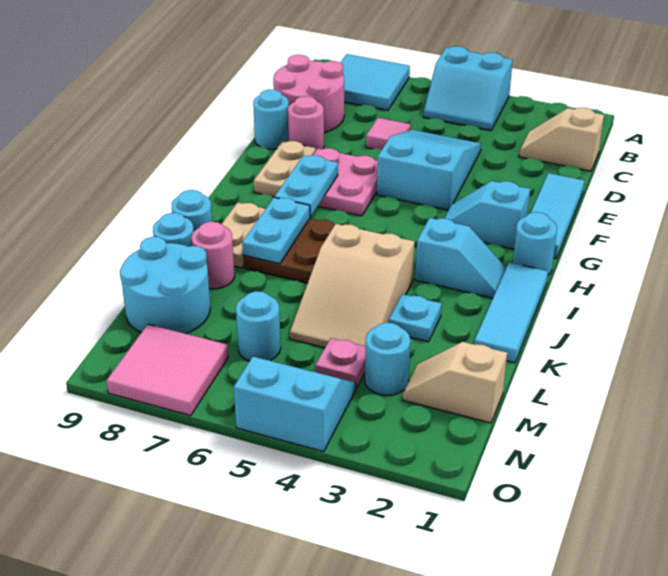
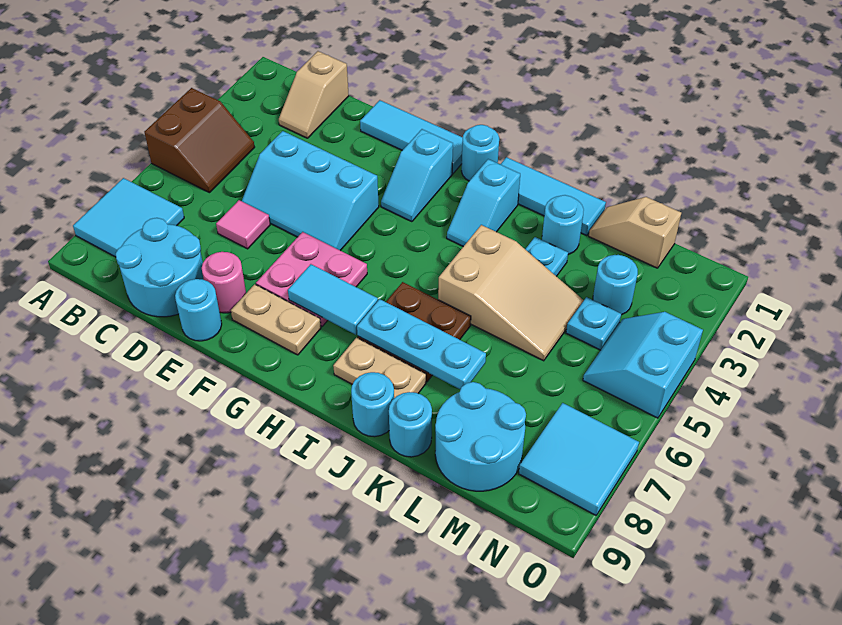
cyan 2x2 slope [424,46,513,131] -> brown 2x2 slope [144,88,255,193]
pink 2x2 round brick [273,55,344,133] -> cyan 2x2 round brick [116,218,204,317]
cyan 2x3 slope [377,130,481,210] -> cyan 2x3 slope turned to [242,131,379,251]
cyan 1x2 plate [275,155,338,217] -> cyan 1x2 tile [288,264,378,335]
cyan 1x2 slope [415,218,506,298] -> cyan 1x2 slope turned to [447,159,520,246]
cyan 1x2 plate [242,197,310,264] -> cyan 1x3 plate [357,299,486,390]
pink 1x1 round brick [192,222,235,289] -> none
tan 1x2 slope [403,342,507,423] -> tan 1x2 slope turned to [589,197,681,268]
pink 1x1 plate [315,338,365,389] -> cyan 1x1 plate [566,297,621,350]
cyan 1x1 round brick [236,291,281,361] -> cyan 1x1 round brick moved to [542,195,584,255]
pink 2x2 tile [107,324,228,416] -> cyan 2x2 tile [519,403,639,515]

